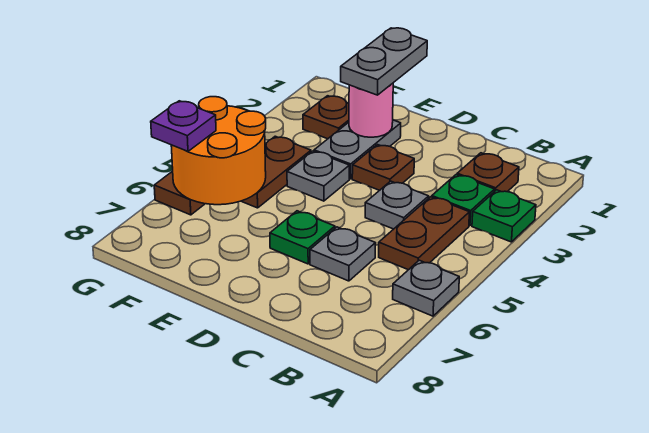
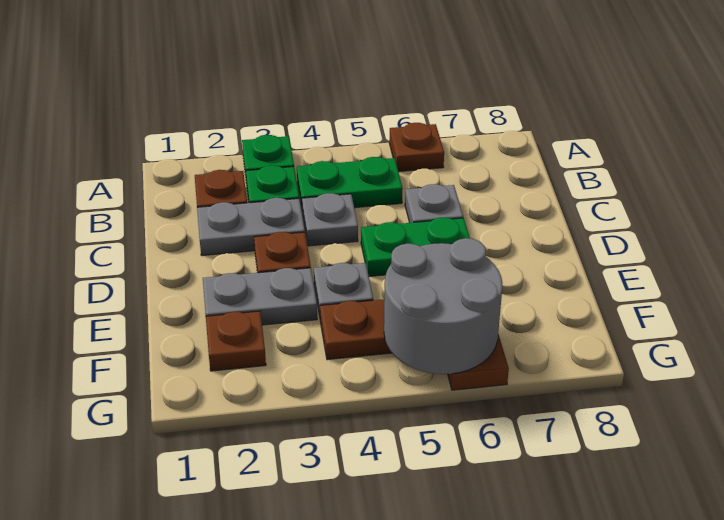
grey 1x1 plate [393,260,459,316] -> brown 1x1 plate [389,123,444,172]
brown 1x2 plate [379,197,470,270] -> green 1x2 plate [297,157,403,208]
green 1x1 plate [270,211,335,264] -> green 1x2 plate [361,218,470,276]
grey 1x2 plate [341,28,427,95] -> grey 1x2 plate moved to [197,198,305,256]
pink 1x1 round brick [349,83,393,137] -> none
orange 2x2 round brick [171,97,266,205] -> grey 2x2 round brick [384,238,502,374]
purple 1x1 plate [151,101,216,151] -> none

